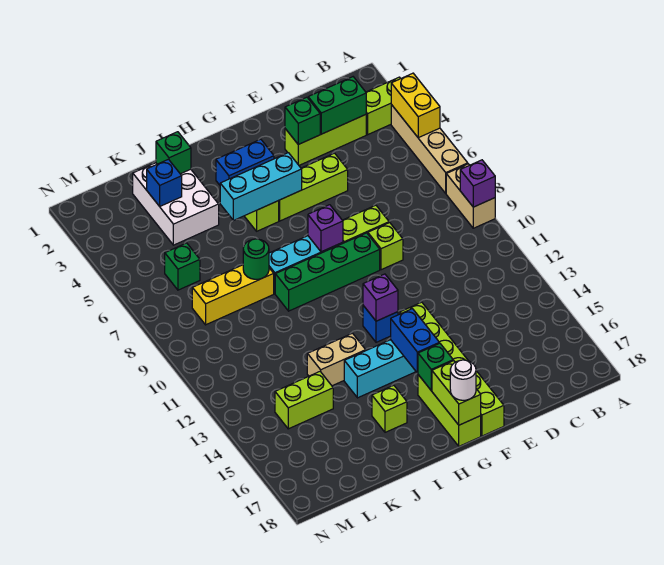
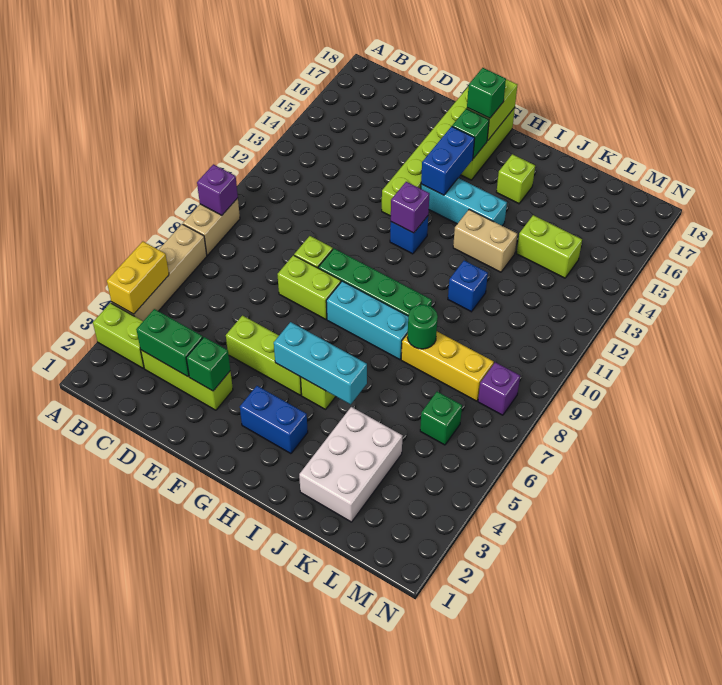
purple 1x1 brick [308,205,343,252] -> purple 1x1 brick moved to [478,362,520,415]
white 1x1 round brick [450,360,476,400] -> none
green 1x1 brick [156,132,191,174] -> green 1x1 brick moved to [467,68,506,118]
blue 1x1 brick [147,159,182,206] -> blue 1x1 brick moved to [448,261,488,312]

